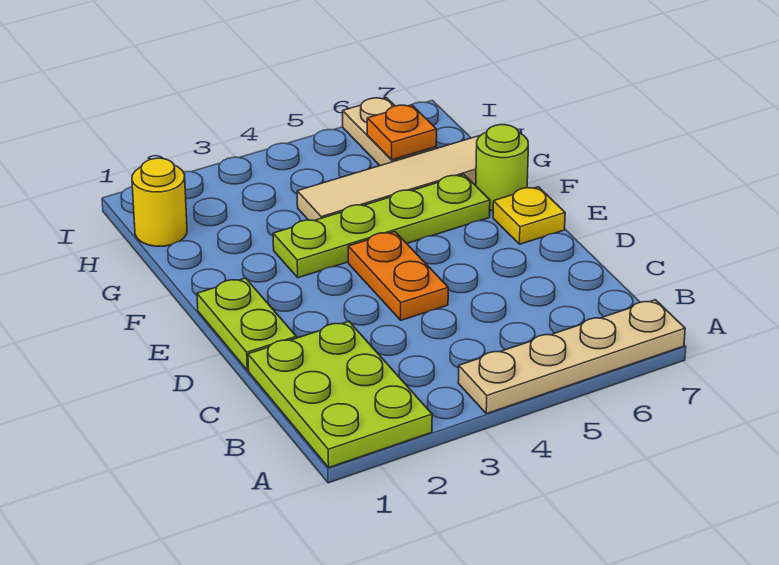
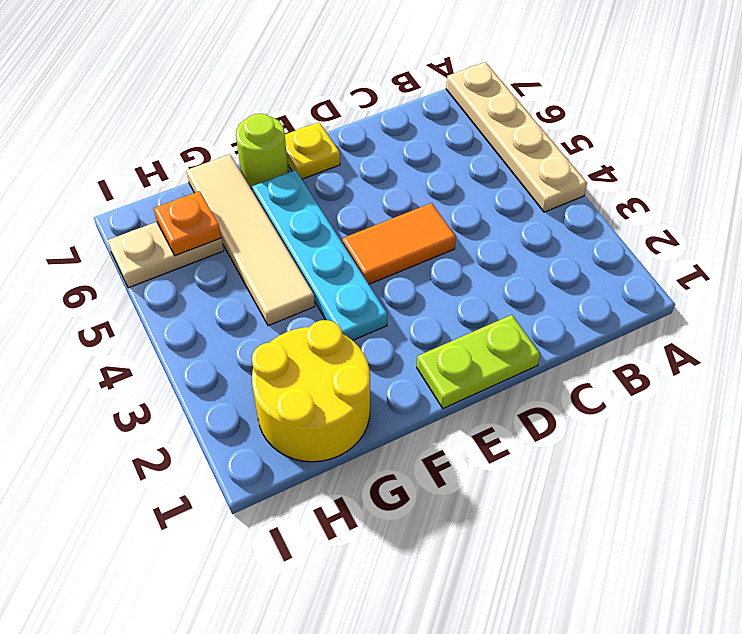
lime 2x3 plate [248,321,432,467] -> none
orange 1x2 plate [348,232,448,320] -> orange 1x2 tile [342,203,456,284]
lime 1x4 plate [273,175,490,278] -> cyan 1x4 plate [252,170,387,340]
yellow 1x1 round brick [132,158,187,246] -> yellow 2x2 round brick [252,320,370,462]

